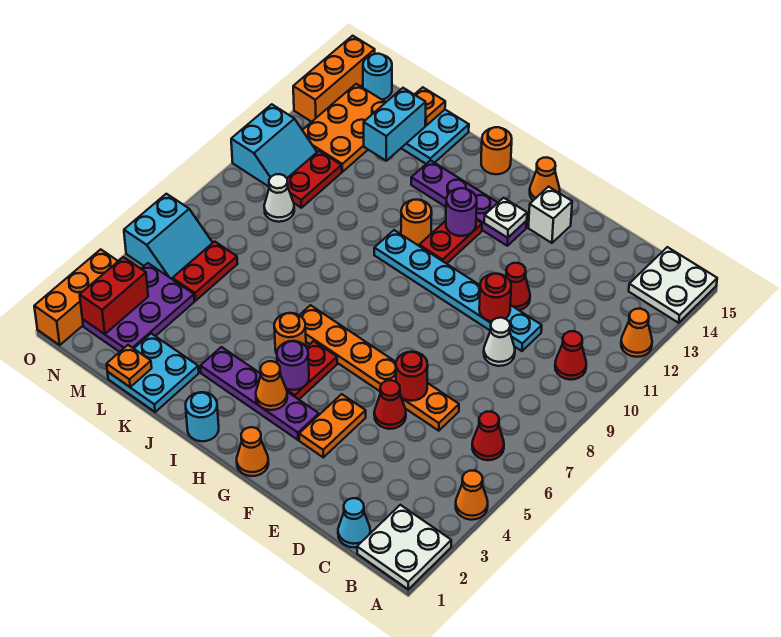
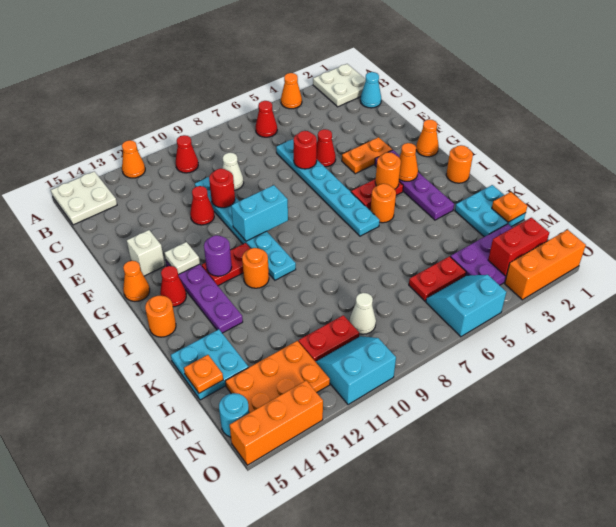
orange 1x6 plate [300,305,459,431] -> cyan 1x6 plate [276,139,380,236]
purple 1x1 round brick [277,341,309,390] -> orange 1x1 round brick [375,152,401,189]
none -> red 1x1 cone [160,266,186,307]
cyan 1x1 round brick [186,392,219,441] -> orange 1x1 round brick [446,145,473,183]
cyan 1x2 brick [364,88,426,161] -> cyan 1x2 brick moved to [231,185,288,241]

